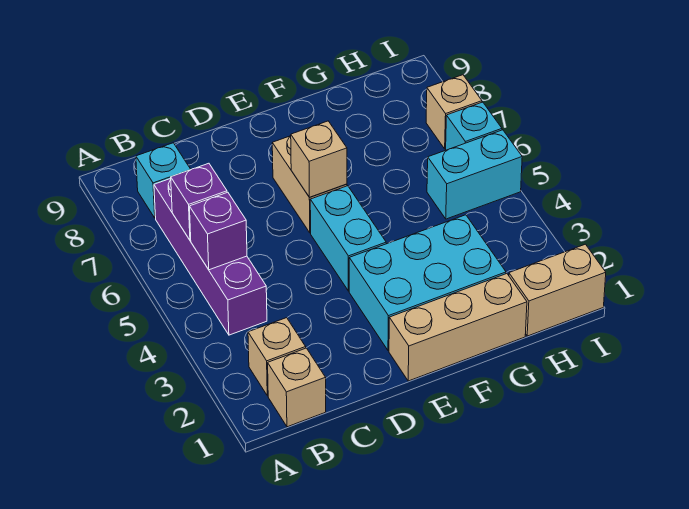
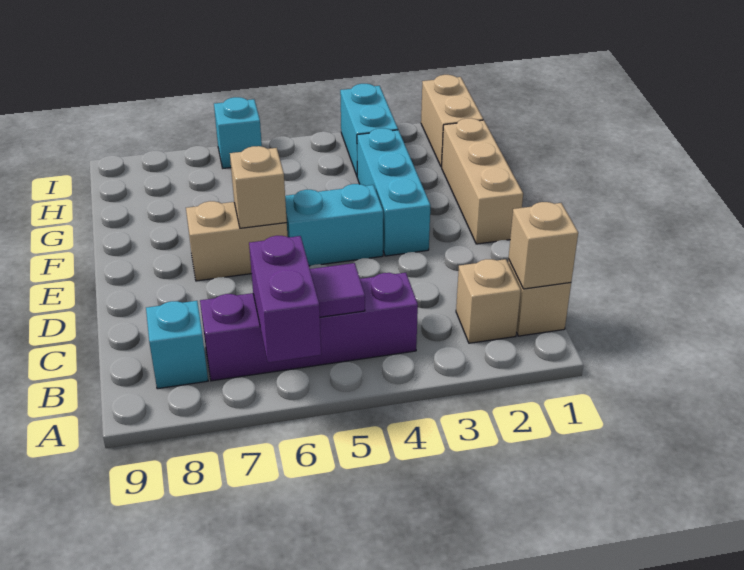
purple 1x1 brick [189,192,247,270] -> purple 1x1 tile [310,263,365,317]
purple 1x1 brick [171,163,227,240] -> purple 1x2 brick [249,236,321,363]
cyan 2x3 brick [349,215,506,351] -> cyan 1x3 brick [357,128,431,256]
cyan 1x2 brick [427,130,522,219] -> cyan 1x2 brick moved to [340,84,398,176]
tan 1x1 brick [426,75,482,149] -> tan 1x1 brick moved to [509,202,578,289]

